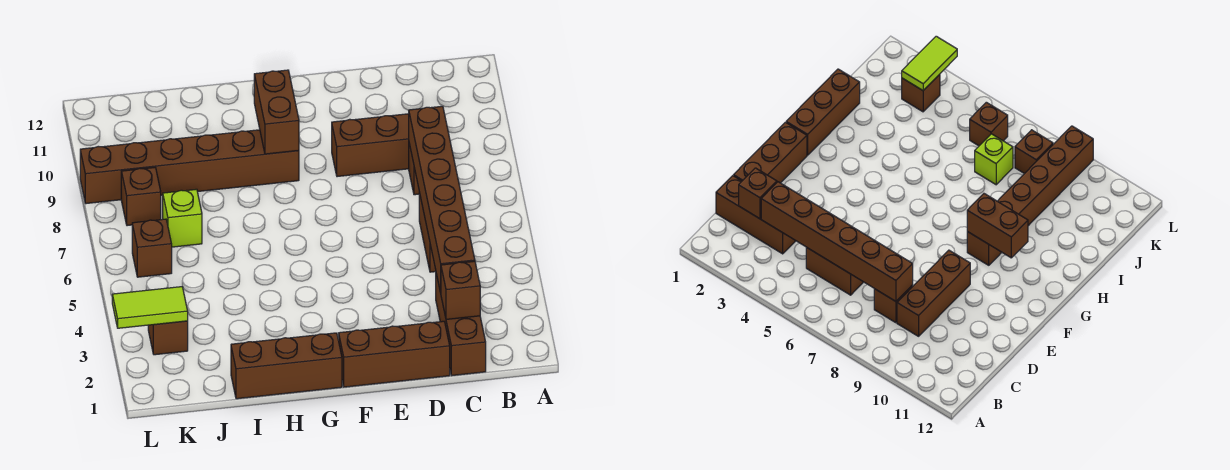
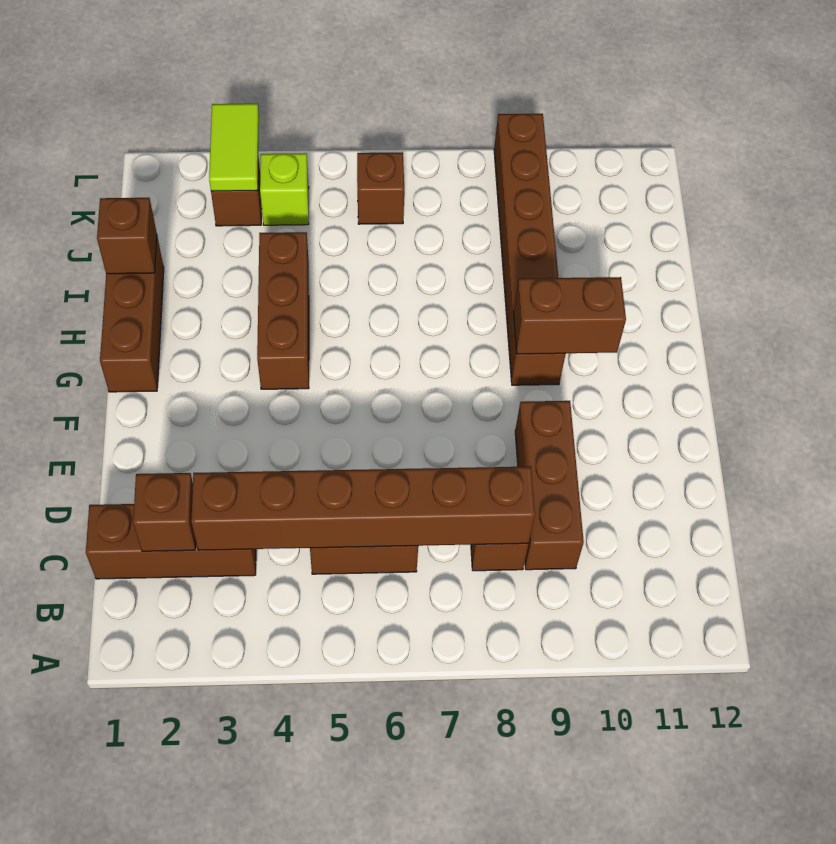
brown 1x3 brick [339,321,450,387] -> brown 1x3 brick moved to [257,232,309,389]
lime 1x1 brick [163,189,202,247] -> lime 1x1 brick moved to [260,153,309,225]
brown 1x1 brick [121,168,161,226] -> brown 1x1 brick moved to [97,198,157,274]

